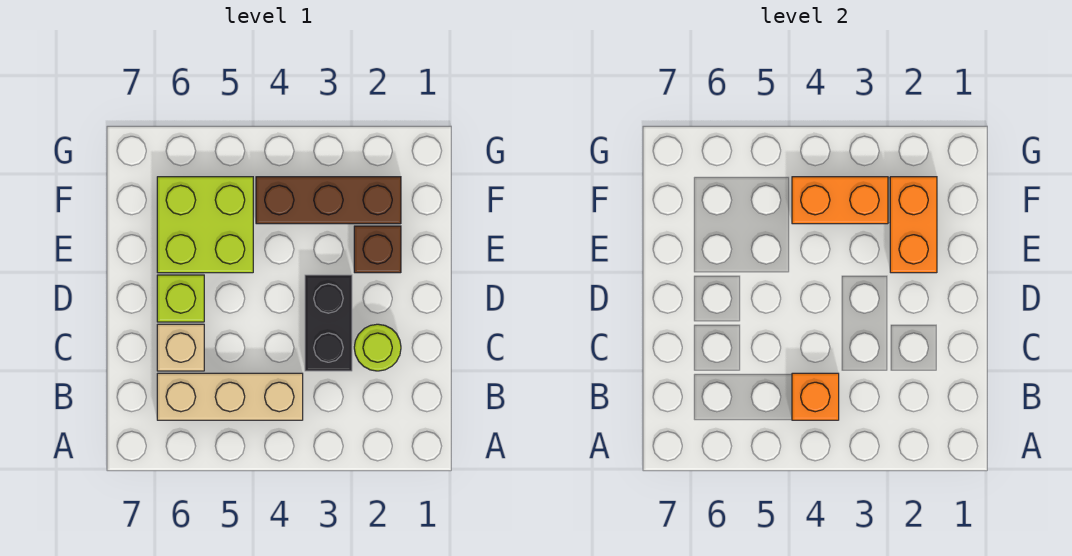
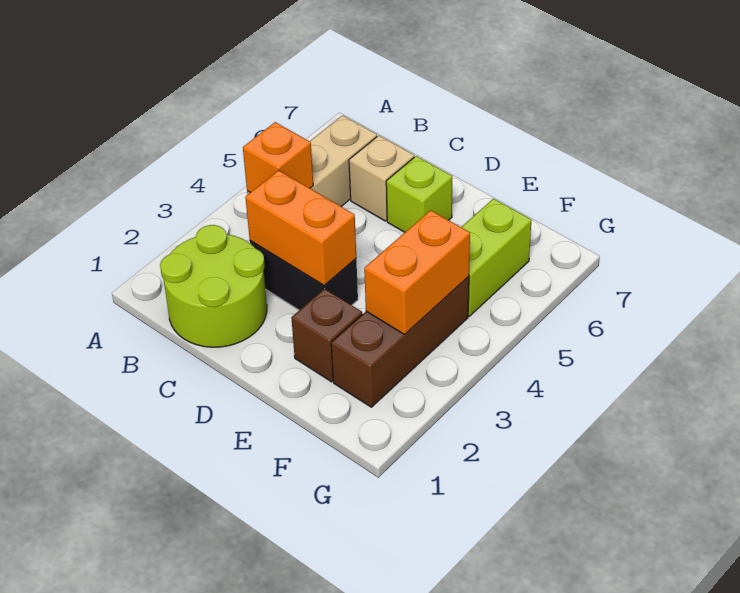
lime 1x1 round brick [354,324,401,371] -> lime 2x2 round brick [160,225,267,347]
orange 1x2 brick [890,177,937,273] -> orange 1x2 brick moved to [245,170,356,285]
lime 2x2 brick [157,177,253,273] -> lime 1x2 brick [461,199,531,316]

